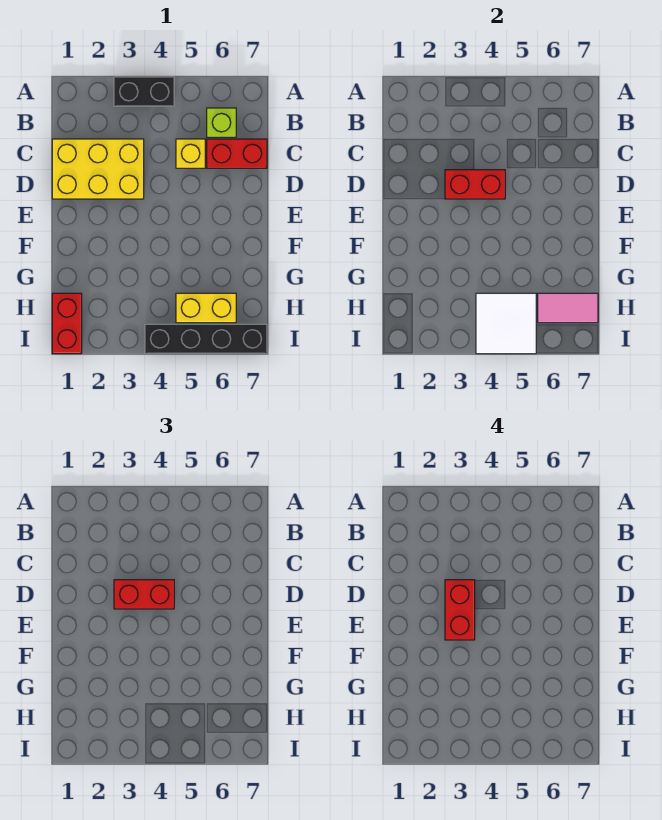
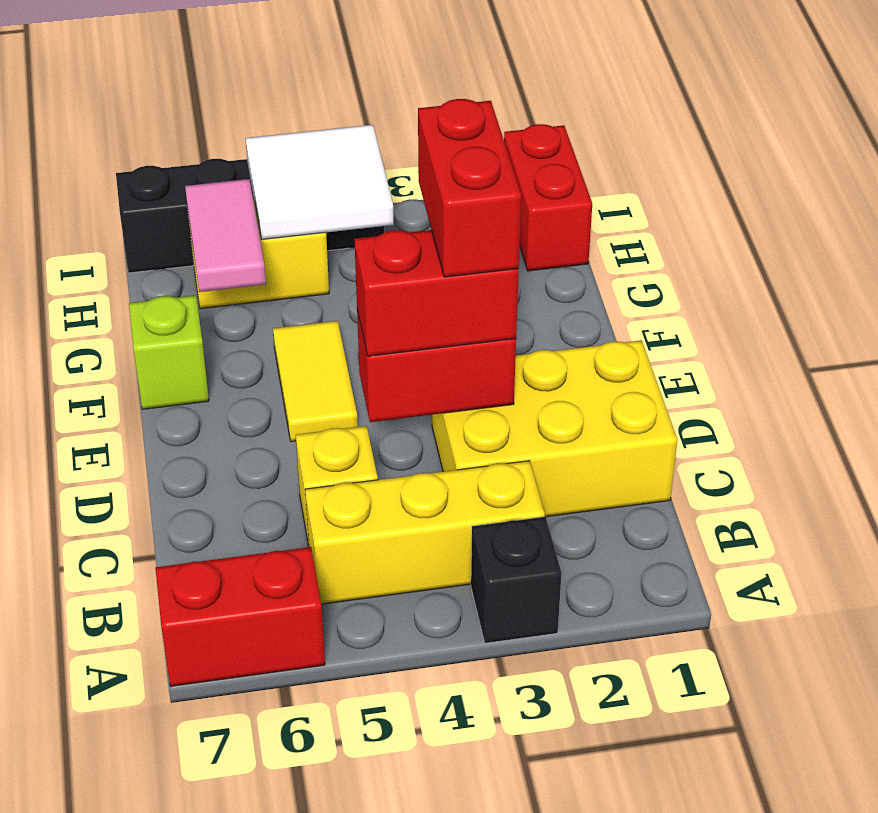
black 1x2 brick [114,77,174,106] -> black 1x1 brick [471,517,562,643]
none -> yellow 1x3 brick [305,461,545,604]
lime 1x1 brick [207,108,236,137] -> lime 1x1 brick moved to [129,295,209,409]
red 1x2 brick [207,139,267,168] -> red 1x2 brick moved to [155,547,325,686]
none -> yellow 1x2 tile [273,321,358,442]
pink 1x2 tile [538,293,598,323] -> pink 1x2 tile turned to [185,179,266,292]

